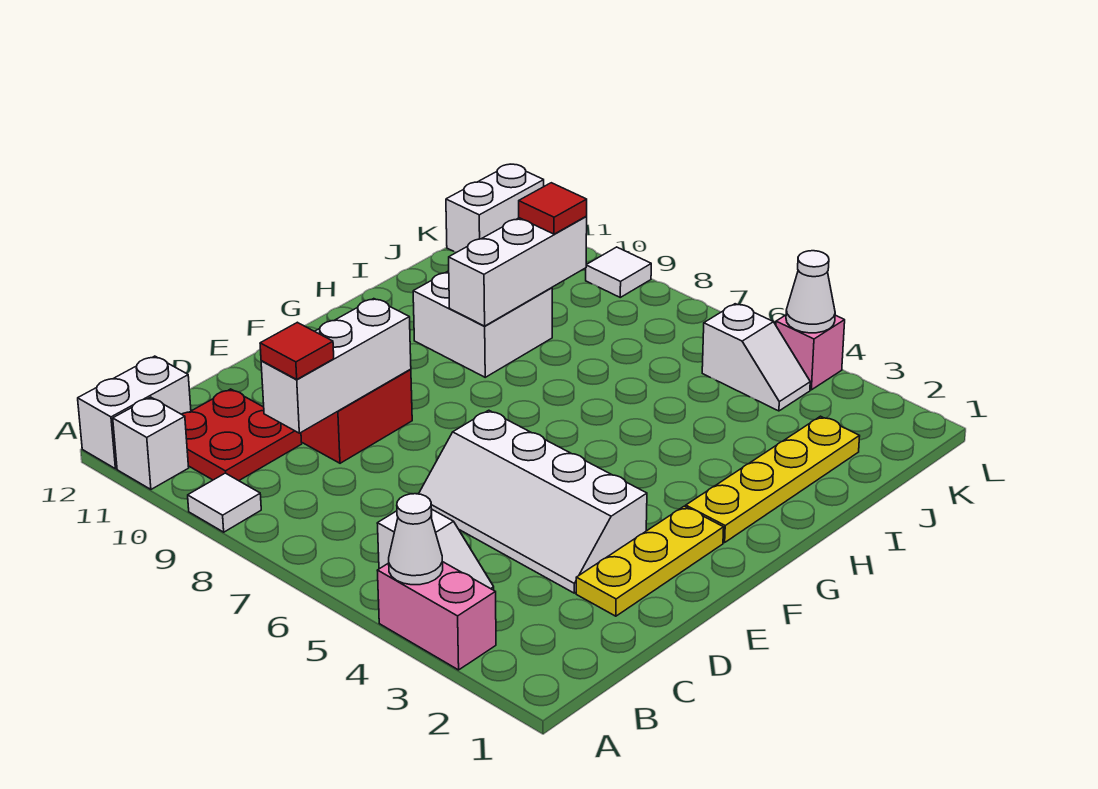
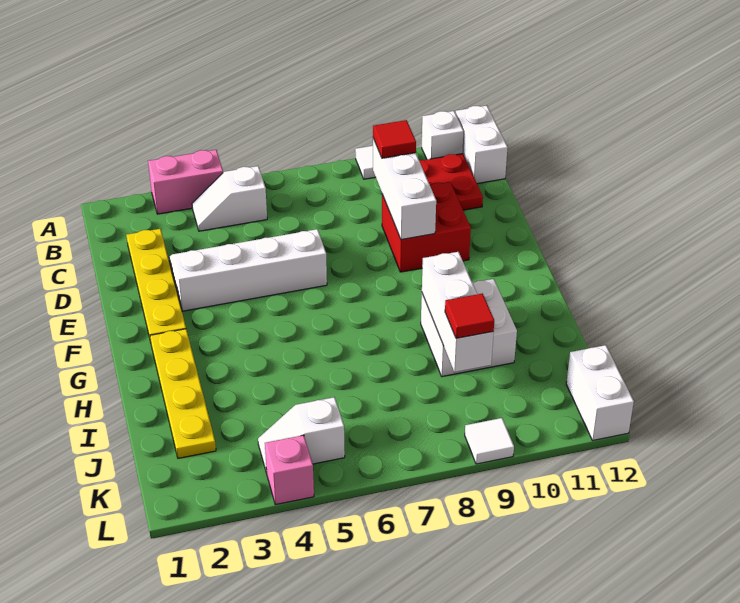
white 1x1 cone [389,494,443,585] -> none
yellow 1x3 plate [576,506,724,616] -> yellow 1x4 plate [127,229,186,342]
white 1x1 cone [786,251,835,333] -> none

